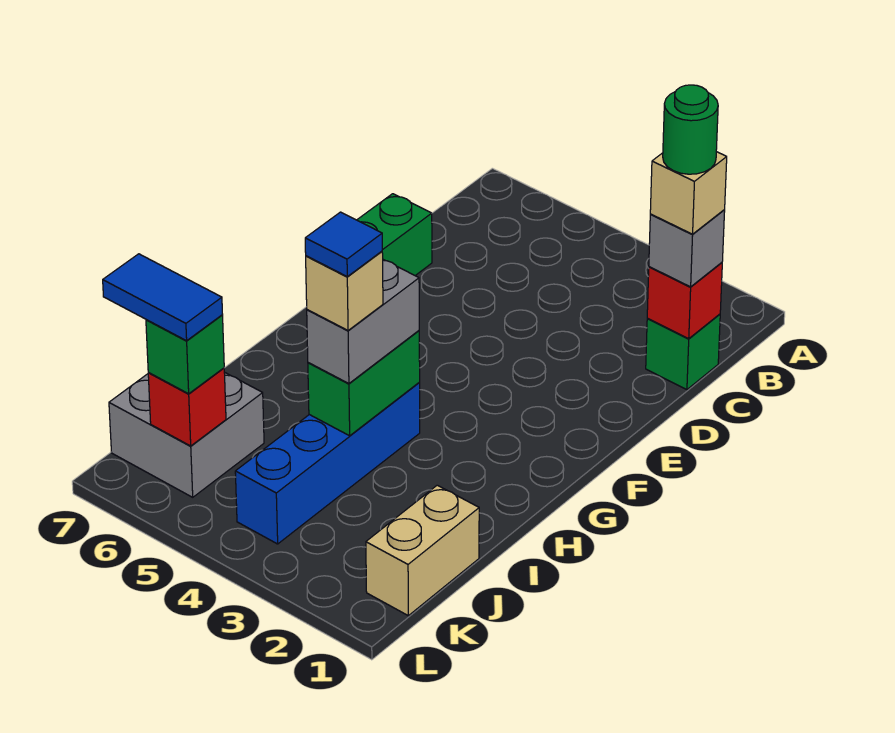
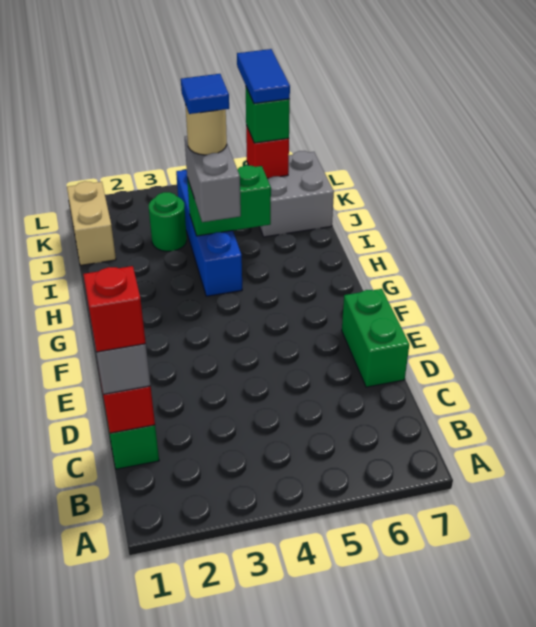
tan 1x1 brick [650,152,727,234] -> red 1x1 brick [83,266,146,352]
green 1x1 round brick [663,85,718,174] -> green 1x1 round brick moved to [149,192,187,251]
green 1x2 brick [308,331,420,436] -> green 1x2 brick turned to [187,165,271,236]
tan 1x1 brick [306,251,383,330] -> tan 1x1 round brick [185,104,227,155]
blue 1x2 tile [103,254,222,341] -> blue 1x2 tile turned to [237,49,290,103]

